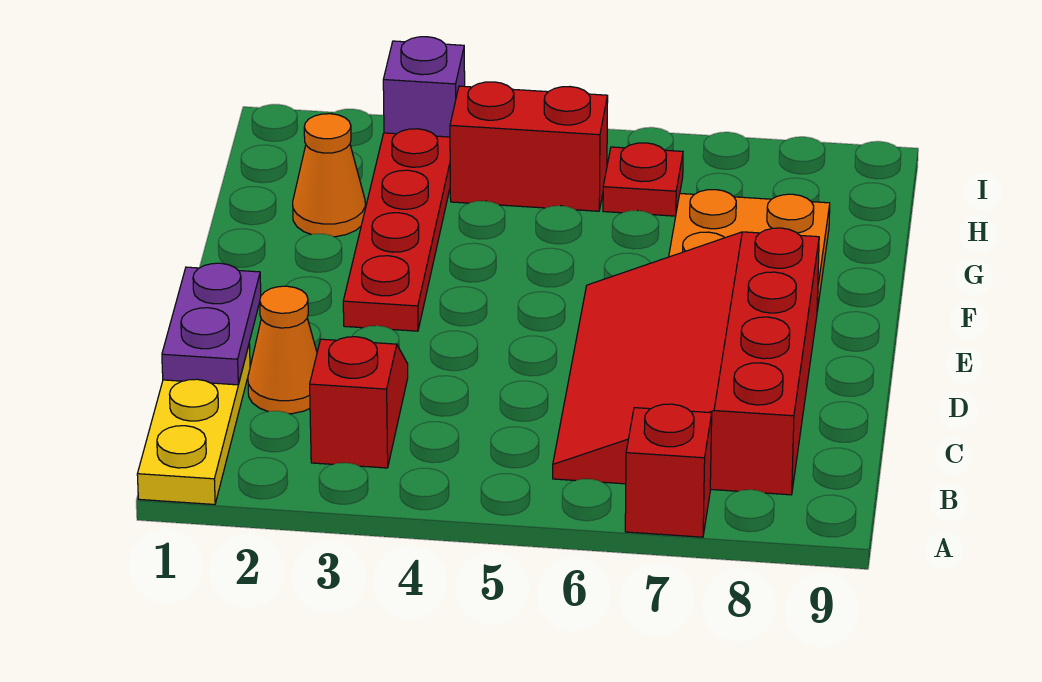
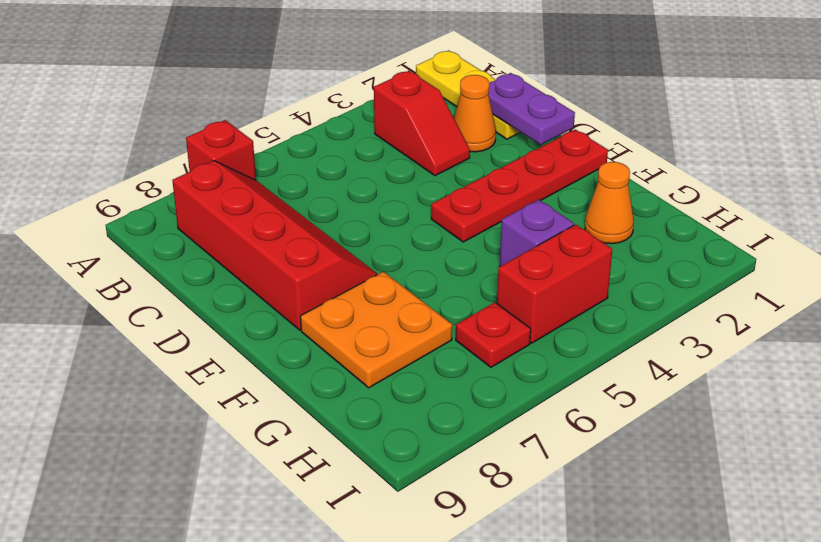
red 3x4 slope [553,228,819,495] -> red 2x4 slope [172,161,378,330]
red 1x4 plate [343,129,450,331] -> red 1x4 plate turned to [431,129,608,242]
purple 1x1 brick [383,37,465,137] -> purple 1x1 brick moved to [500,200,574,266]

